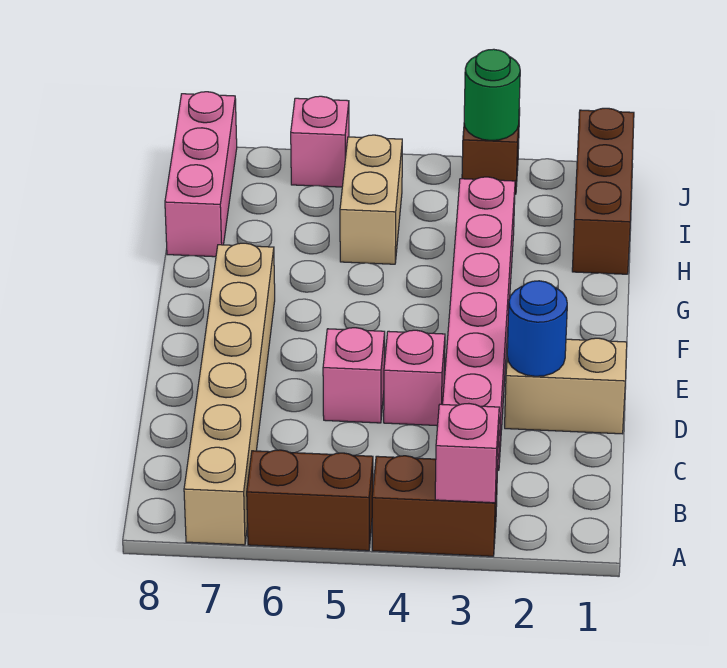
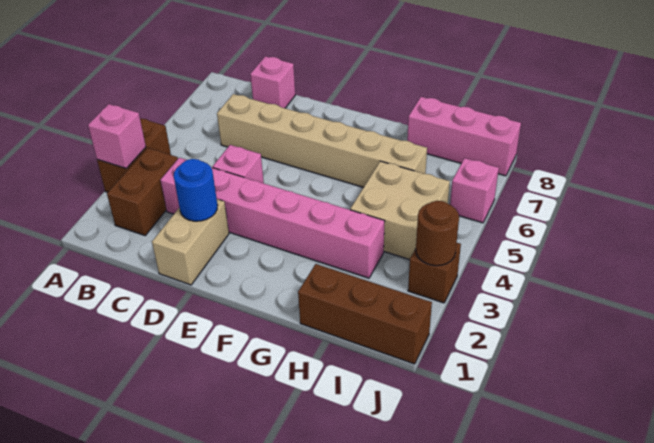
brown 1x2 brick [247,450,373,551] -> brown 1x2 brick moved to [107,148,178,235]
tan 1x6 brick [184,243,275,545] -> tan 1x6 brick moved to [217,94,427,187]
pink 1x1 brick [323,328,385,423] -> pink 1x1 brick moved to [250,56,295,108]
tan 1x2 brick [340,135,402,264] -> tan 2x2 brick [350,161,450,260]
green 1x1 round brick [464,49,520,141] -> brown 1x1 round brick [416,201,459,266]

